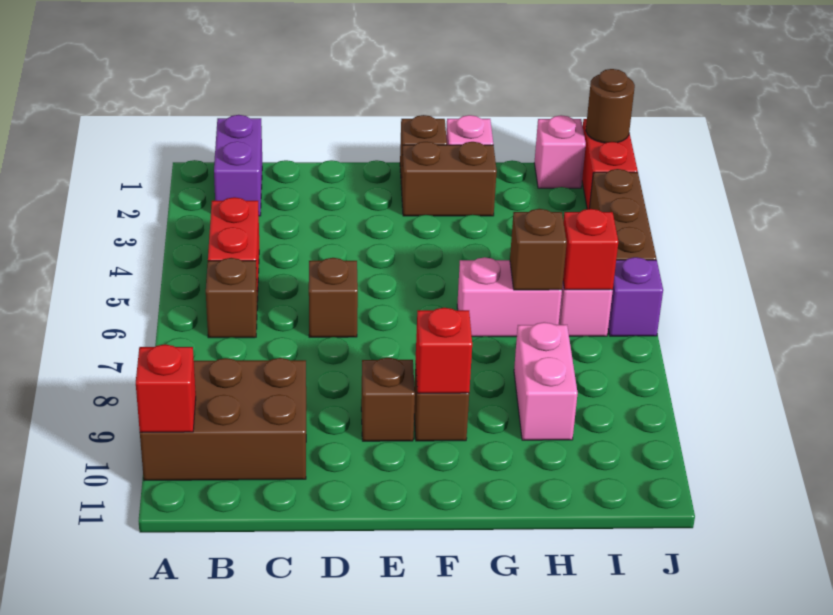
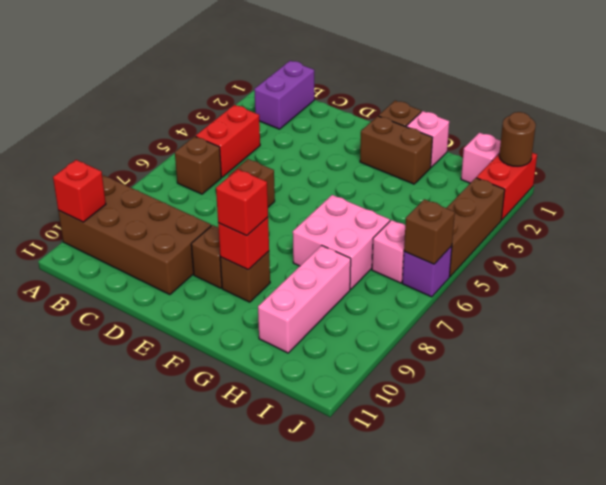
brown 2x3 brick [140,358,306,481] -> brown 2x4 brick [58,175,211,295]
pink 1x2 brick [457,257,562,337] -> pink 2x2 brick [293,195,390,289]
brown 1x1 brick [510,209,567,290] -> brown 1x1 brick moved to [404,199,455,264]
pink 1x2 brick [514,322,578,440] -> pink 1x3 brick [258,245,351,353]
red 1x1 brick [563,209,618,290] -> red 1x1 brick moved to [216,169,268,236]

